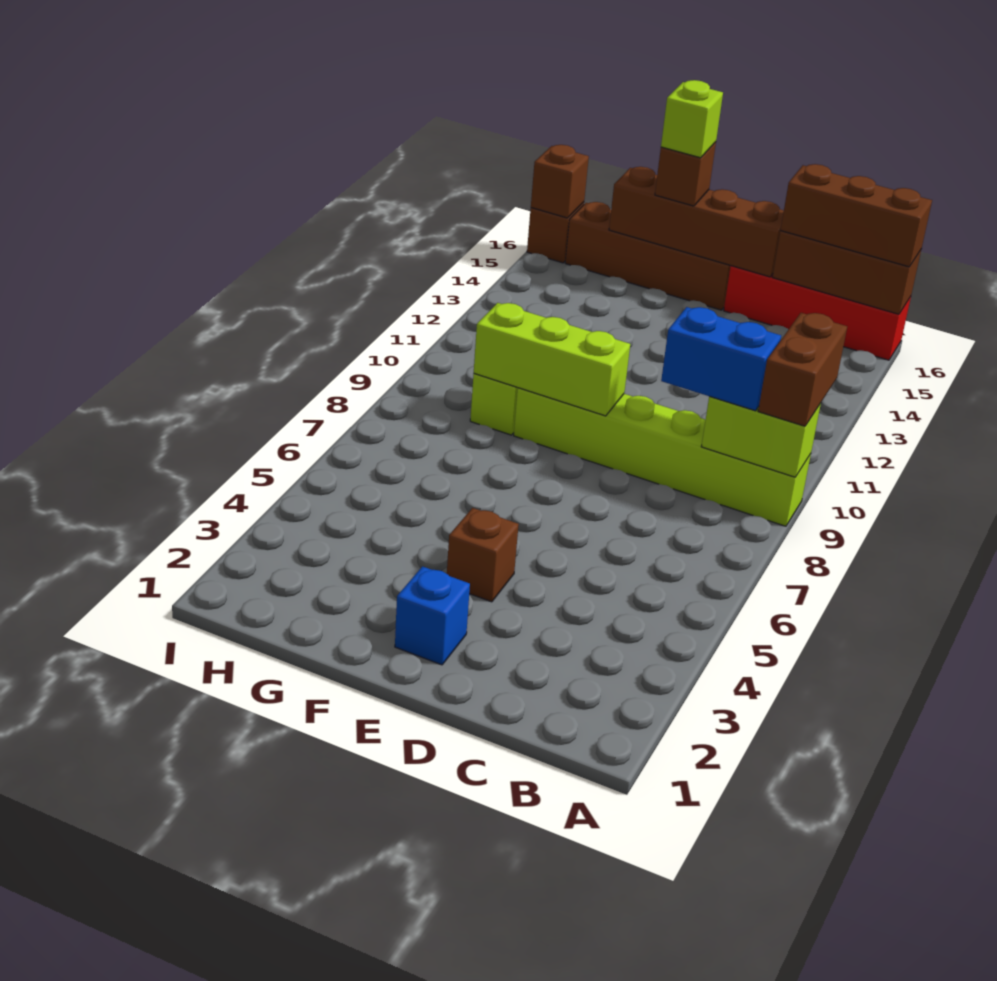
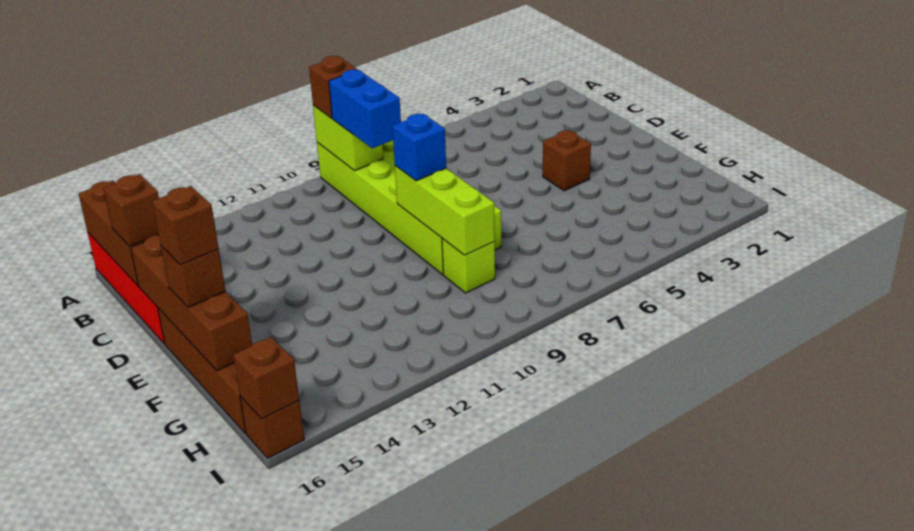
lime 1x6 brick [514,388,811,526] -> lime 2x6 brick [317,140,501,274]
brown 1x2 brick [758,313,847,426] -> brown 1x1 brick [309,56,357,118]
brown 1x3 brick [780,164,932,267] -> brown 1x1 brick [104,174,159,246]
blue 1x1 brick [395,566,470,665] -> blue 1x1 brick moved to [392,114,446,181]
lime 1x1 brick [661,80,723,158] -> brown 1x1 brick [152,186,219,265]

